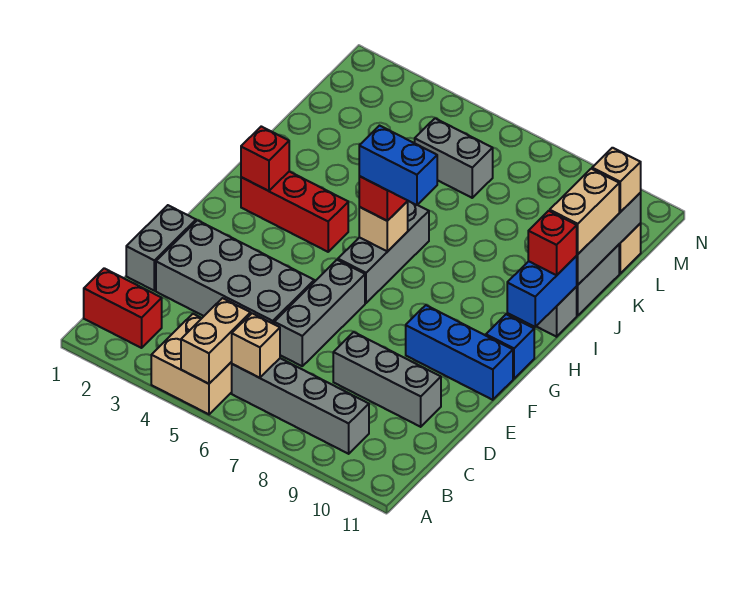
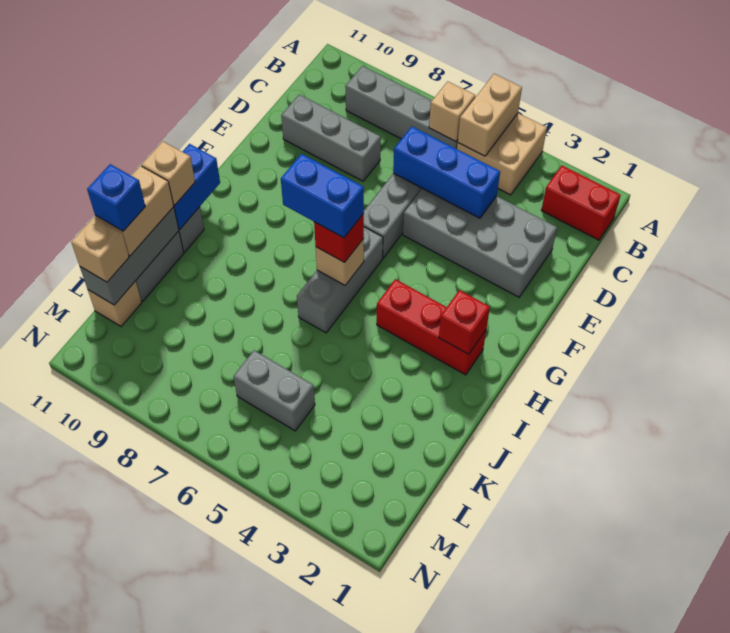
grey 1x2 brick [126,205,196,291] -> none
blue 1x3 brick [406,305,513,400] -> blue 1x3 brick moved to [393,127,500,218]
blue 1x1 brick [486,314,534,379] -> blue 1x1 brick moved to [87,164,145,231]
red 1x1 brick [528,211,577,275] -> tan 1x1 brick [142,141,195,205]

